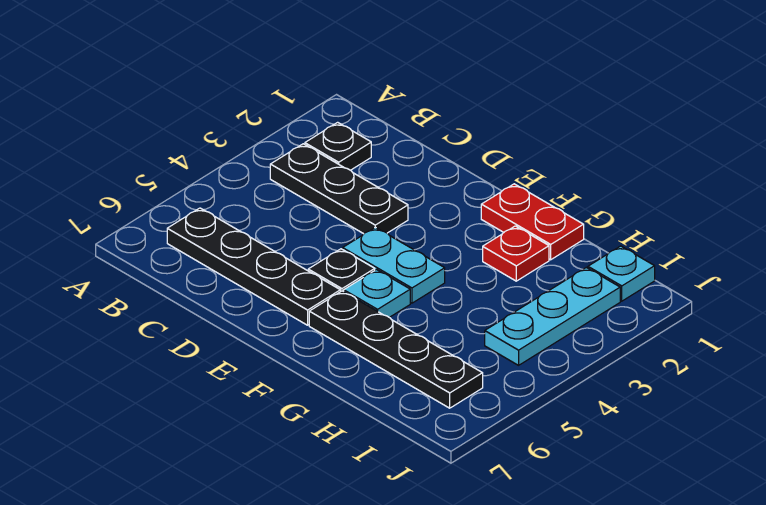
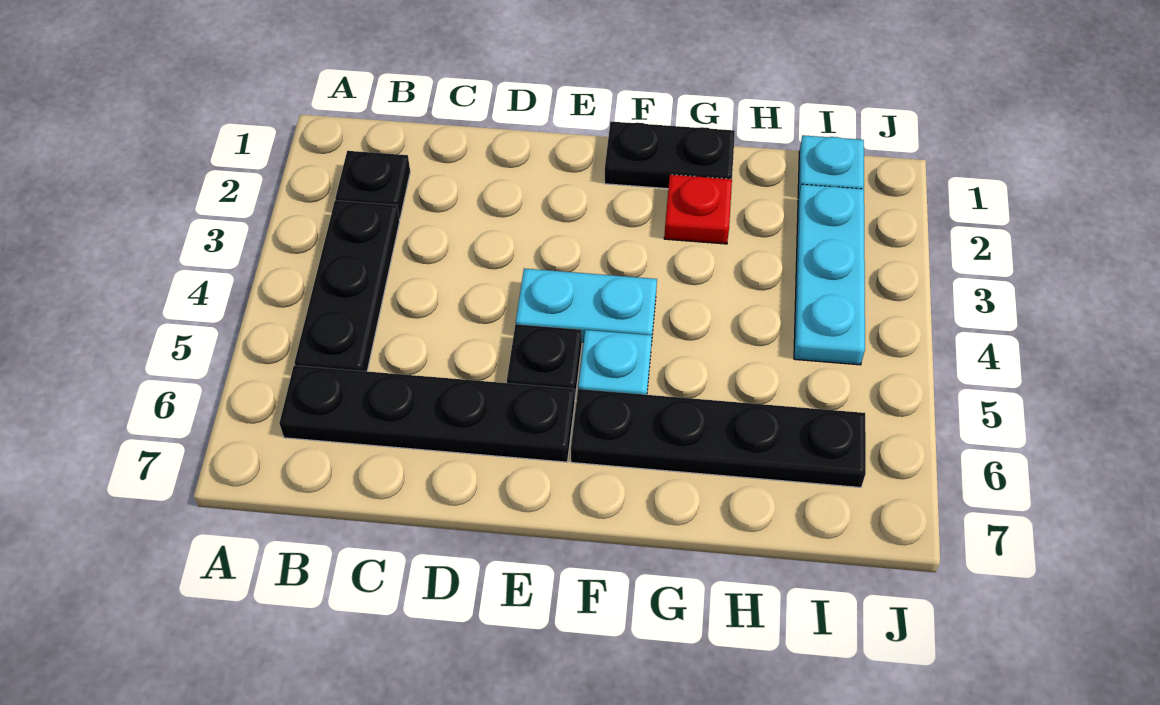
black 1x3 plate [270,144,408,234] -> black 1x3 plate turned to [294,200,400,371]
red 1x2 plate [481,184,584,260] -> black 1x2 plate [605,122,735,189]

